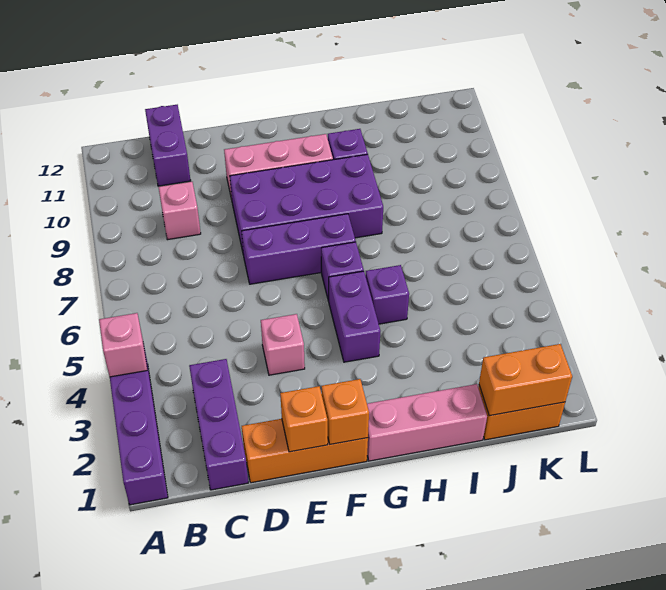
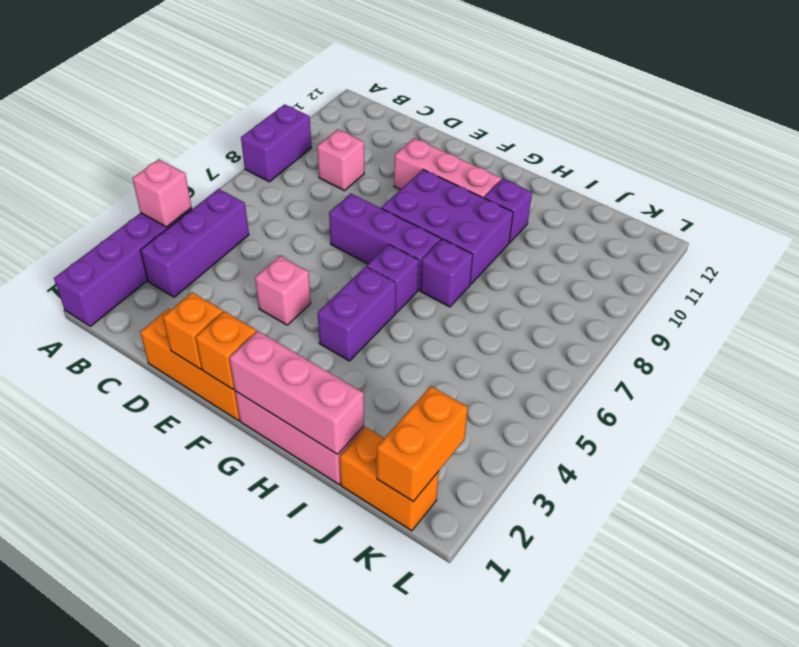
purple 1x3 brick [189,359,248,490] -> purple 1x3 brick moved to [141,189,249,297]
purple 1x2 brick [145,105,191,186] -> purple 1x2 brick moved to [241,104,311,182]
purple 2x4 brick [230,154,383,256] -> purple 2x3 brick [381,170,513,285]
none -> pink 1x3 brick [229,331,364,454]
purple 1x1 brick [366,265,409,324] -> purple 1x1 brick moved to [420,239,473,307]
orange 1x2 brick [479,344,572,416] -> orange 1x2 brick turned to [377,386,468,501]

